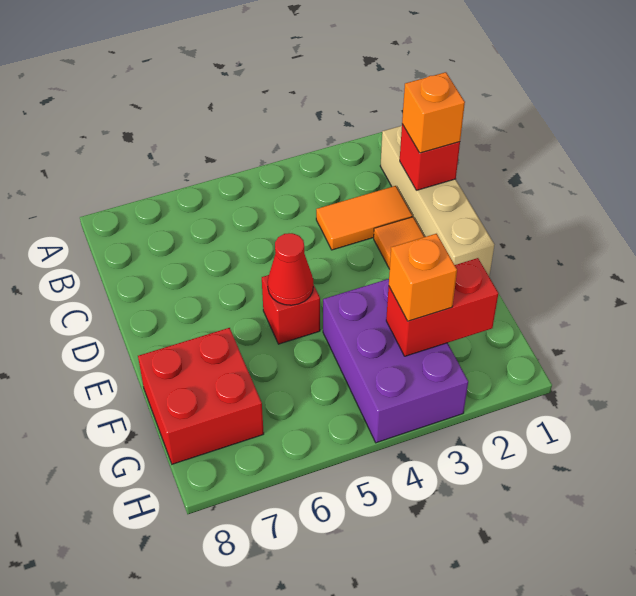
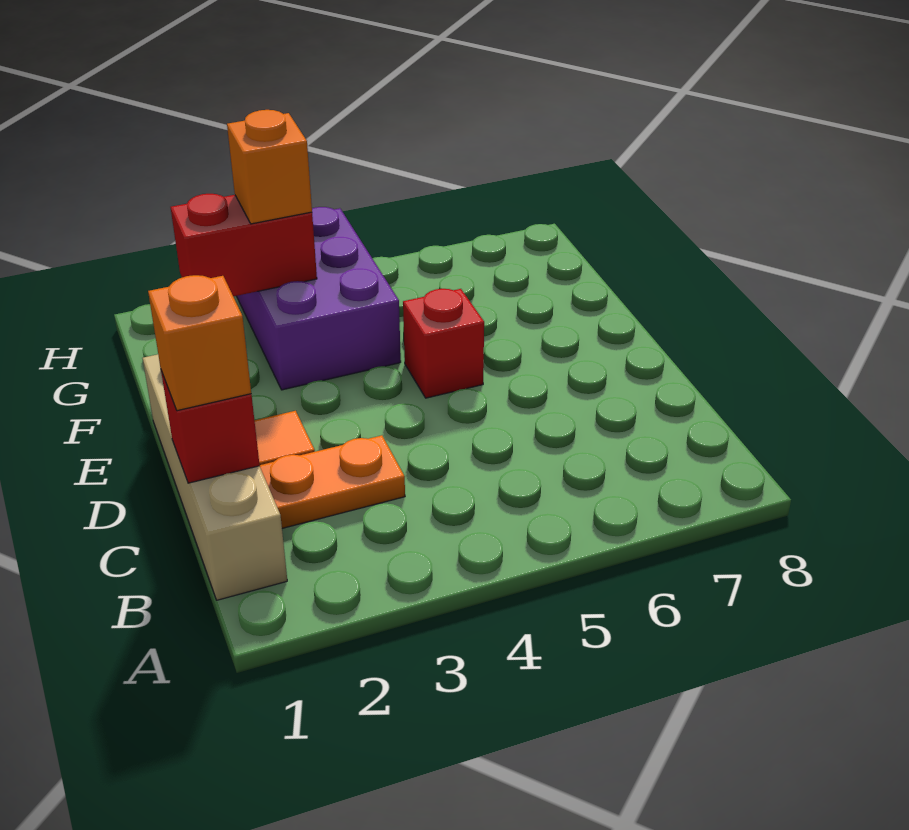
orange 1x2 tile [316,186,412,250] -> orange 1x2 plate [260,435,405,528]
red 1x1 cone [268,233,313,305] -> none
red 2x2 brick [138,328,264,464] -> none

